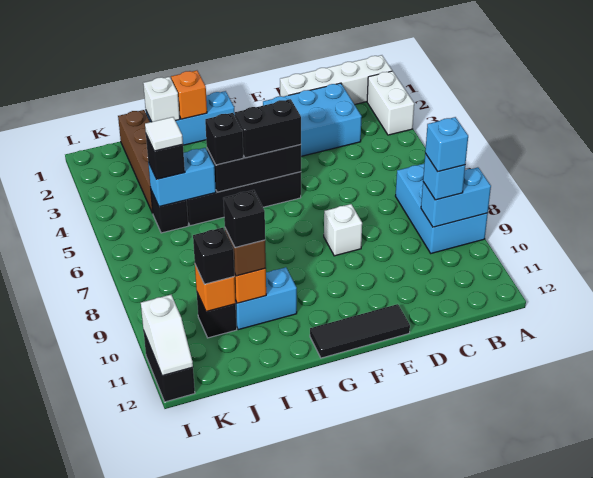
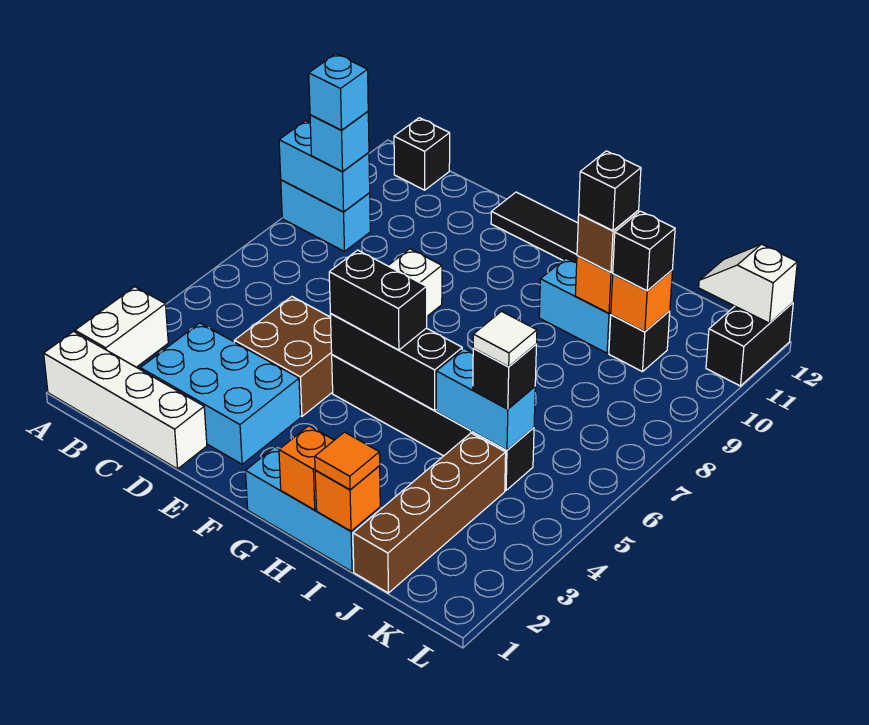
cyan 2x3 brick [396,164,488,253] -> cyan 1x2 brick [281,180,370,251]
none -> brown 2x2 brick [234,297,333,416]
black 1x1 brick [205,113,243,165] -> black 1x1 brick moved to [394,118,450,190]
white 1x1 brick [143,77,180,122] -> orange 1x1 brick [315,466,380,531]
none -> orange 1x1 tile [315,432,380,490]
white 1x2 slope [141,295,193,376] -> white 1x2 slope turned to [699,244,797,323]

